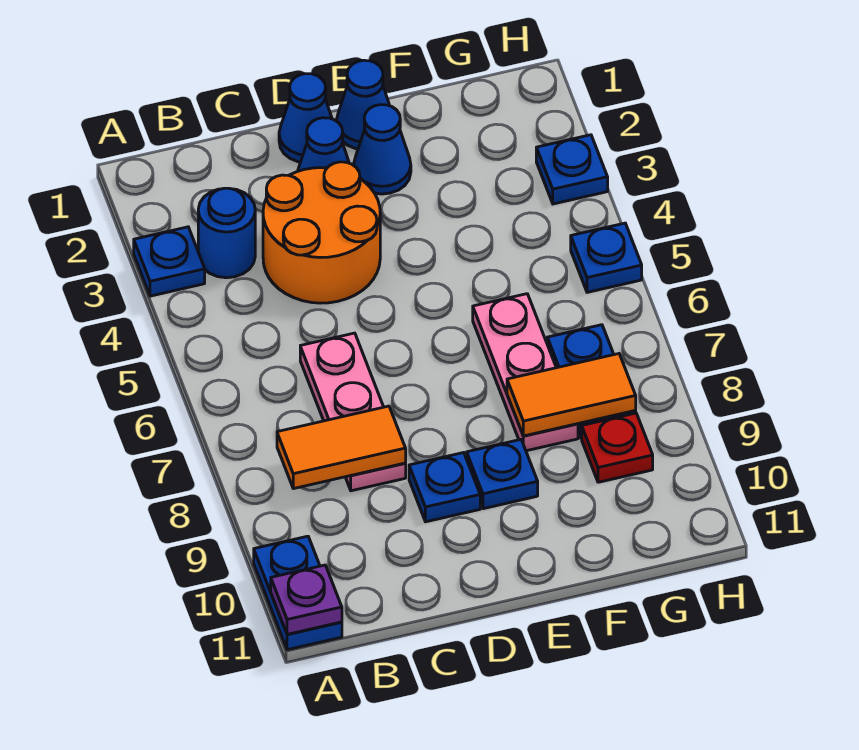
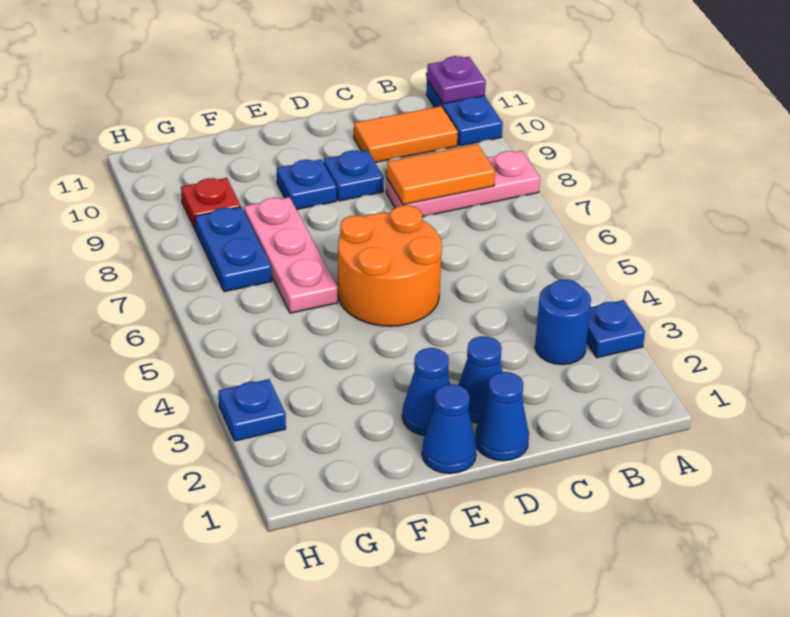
orange 2x2 round brick [263,162,380,303] -> orange 2x2 round brick moved to [338,205,442,326]
pink 1x3 plate [300,333,406,491] -> pink 1x3 plate turned to [386,151,540,217]
orange 1x2 tile [507,354,636,436] -> orange 1x2 tile moved to [354,106,458,162]
blue 1x1 plate [571,223,642,292] -> none

